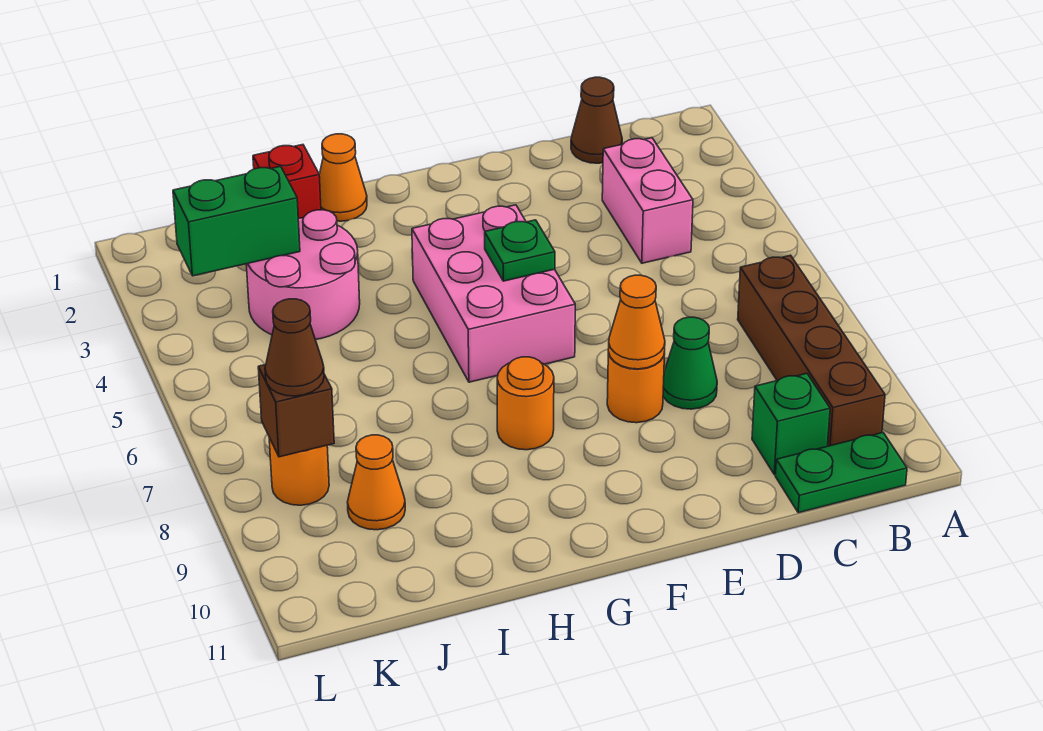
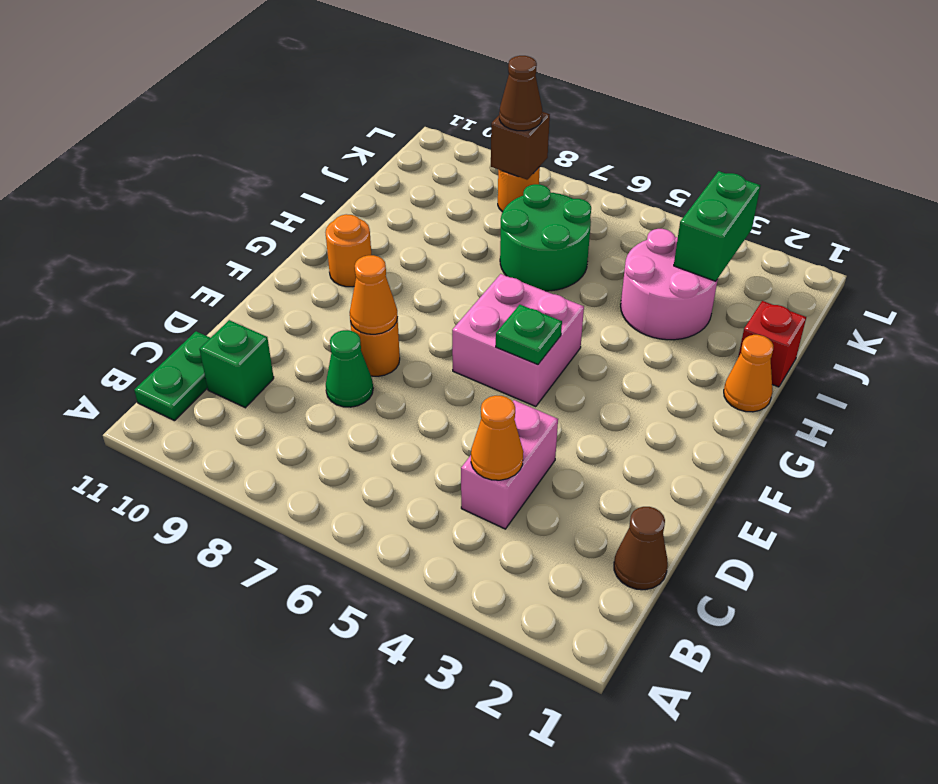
brown 1x4 brick [738,255,885,446] -> none
pink 1x2 brick [602,138,693,263] -> pink 1x2 brick turned to [461,400,558,529]
pink 2x3 brick [412,205,575,382] -> pink 2x2 brick [452,274,584,407]
orange 1x1 round brick [497,357,554,450] -> orange 1x1 round brick moved to [325,214,371,287]
none -> green 2x2 round brick [500,184,591,291]
orange 1x1 cone [347,435,405,530] -> orange 1x1 cone moved to [471,396,523,480]

